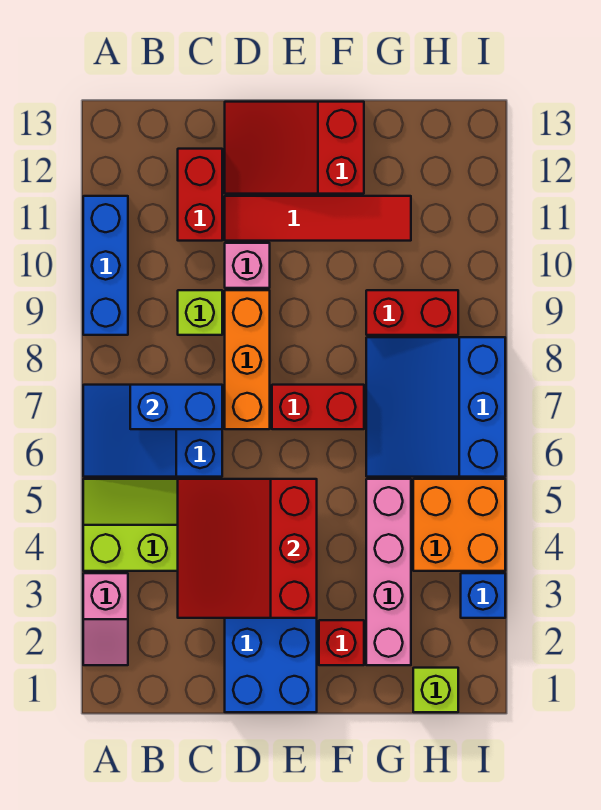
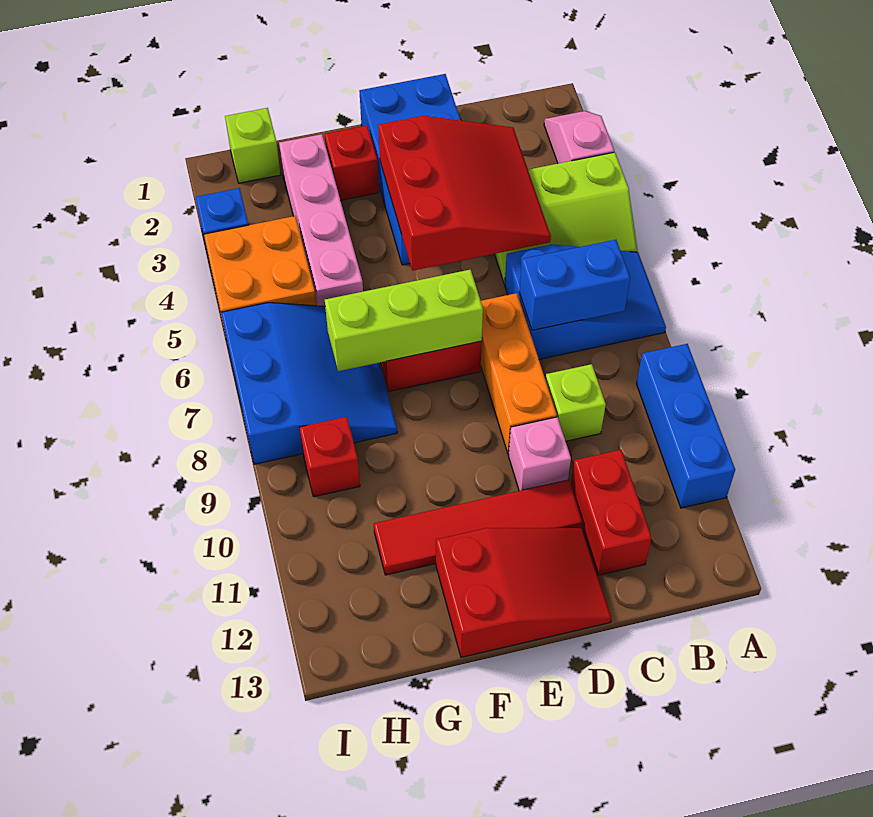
none -> lime 1x3 brick [325,270,483,371]
red 1x2 brick [366,290,458,335] -> red 1x1 brick [299,417,360,497]

